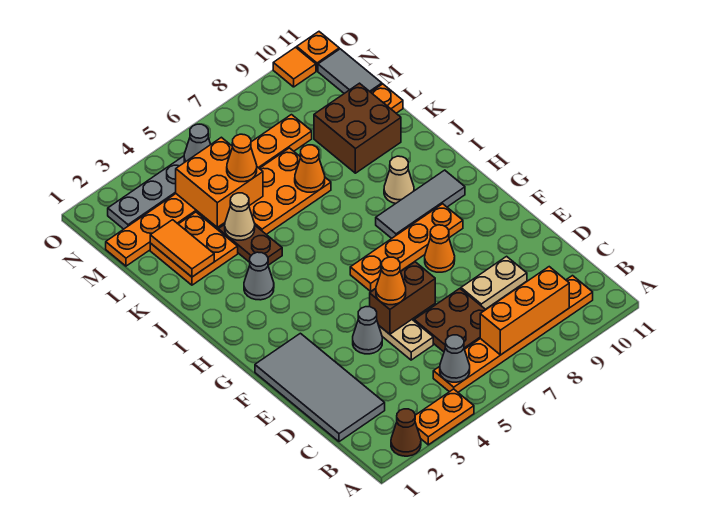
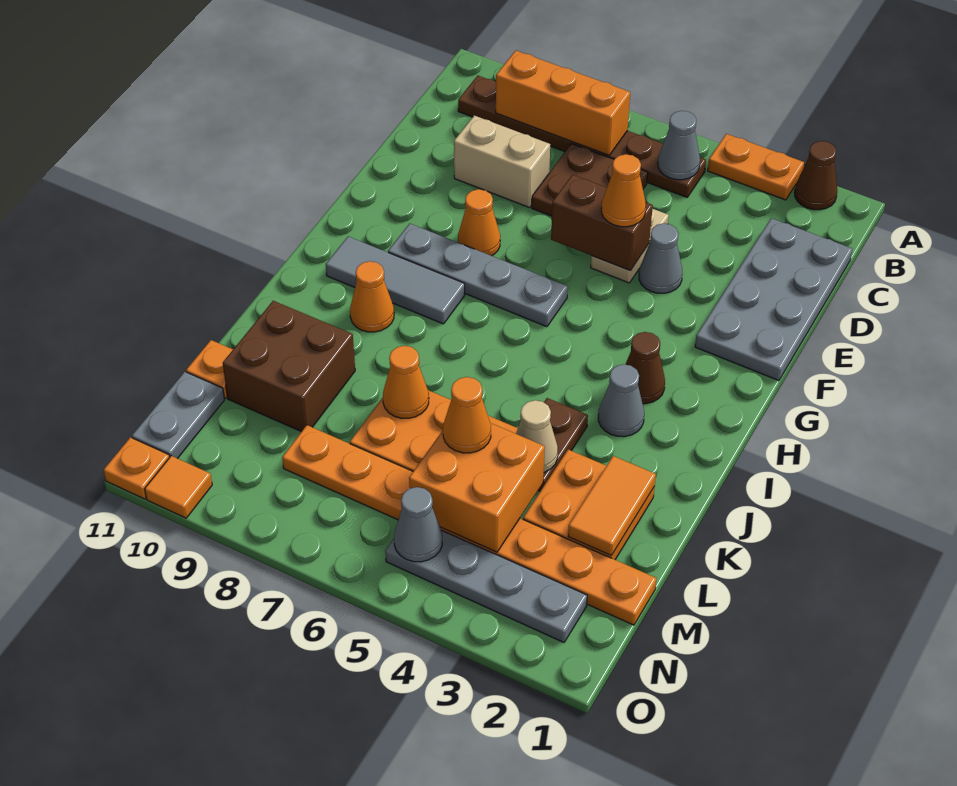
orange 1x6 plate [433,276,593,392] -> brown 1x6 plate [458,76,706,197]
grey 2x4 tile [255,333,385,442] -> grey 2x4 plate [695,218,852,381]
tan 1x2 plate [461,256,527,309] -> tan 1x2 brick [454,115,550,208]
orange 1x4 plate [350,204,463,291] -> grey 1x4 plate [388,223,568,327]
none -> brown 1x1 cone [625,332,665,404]
tan 1x1 cone [384,156,414,204] -> orange 1x1 cone [350,261,394,332]
grey 1x2 tile [318,49,382,93] -> grey 1x2 plate [132,372,225,459]

